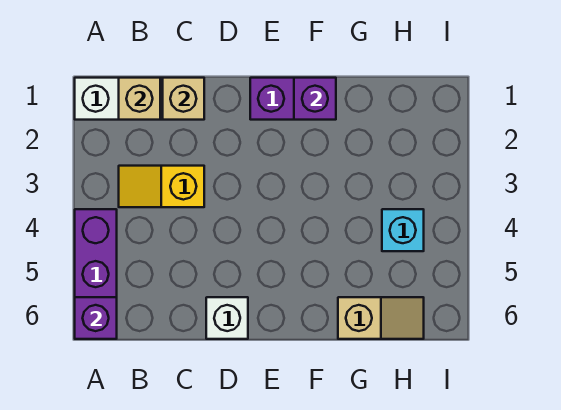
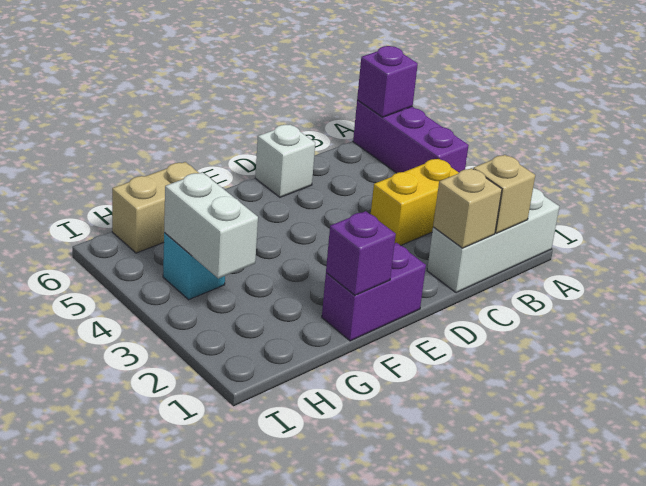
yellow 1x2 slope [119,166,204,207] -> yellow 1x2 brick [371,158,459,246]
tan 1x2 slope [338,297,424,339] -> tan 1x2 brick [112,162,199,253]
none -> white 1x2 brick [164,172,258,278]

